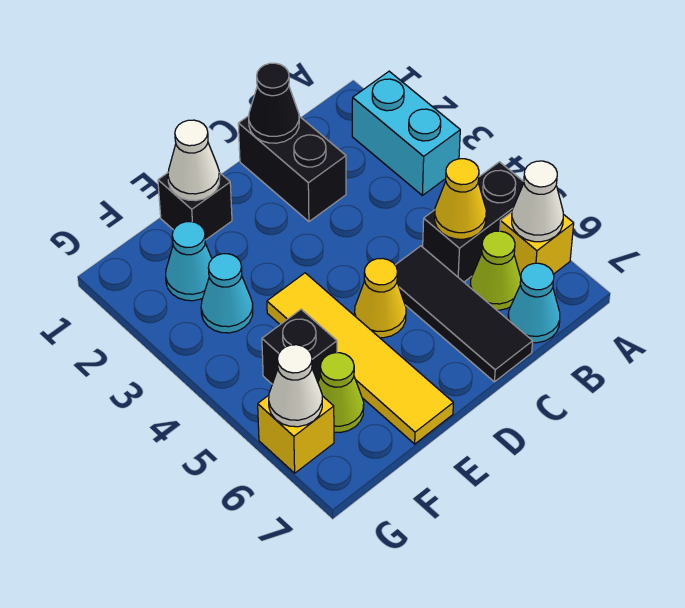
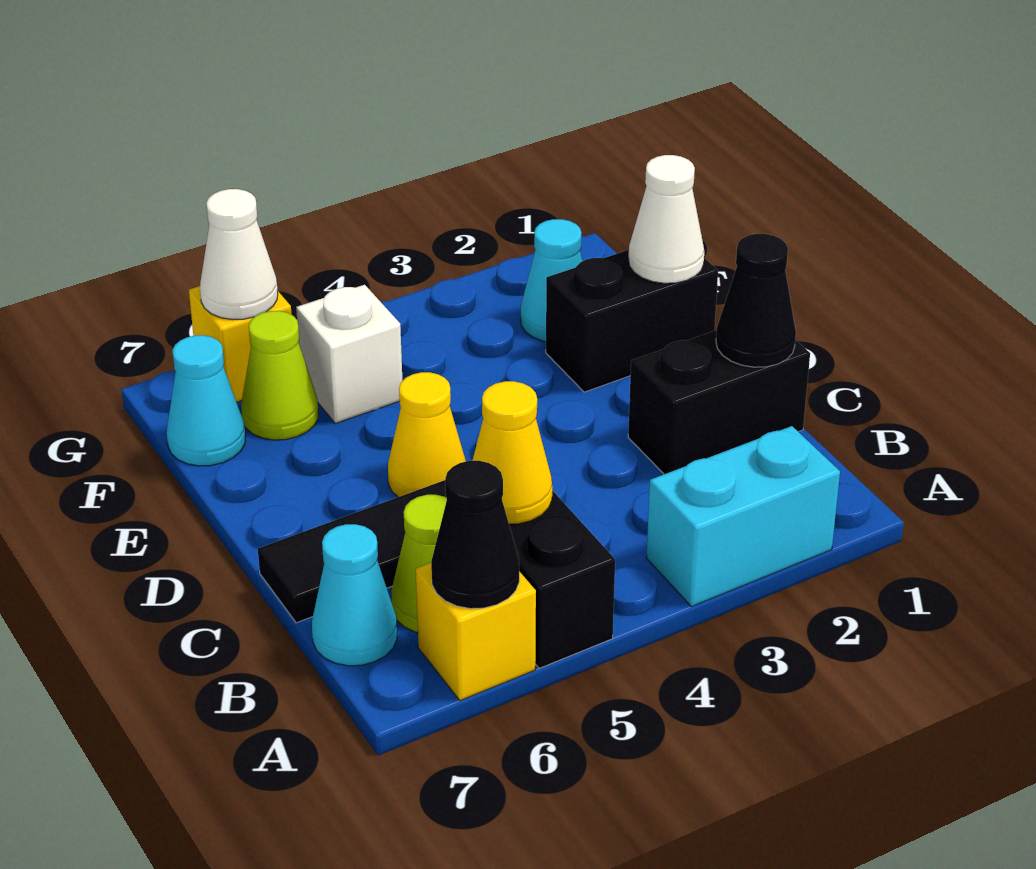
white 1x1 cone [512,161,563,242] -> black 1x1 cone [431,461,519,609]
black 1x1 brick [158,173,232,240] -> black 1x2 brick [546,250,718,392]
yellow 1x4 tile [267,273,453,444] -> none
cyan 1x1 cone [201,254,253,333] -> cyan 1x1 cone moved to [167,335,245,466]
black 1x1 brick [262,309,337,384] -> white 1x1 brick [296,285,402,423]

